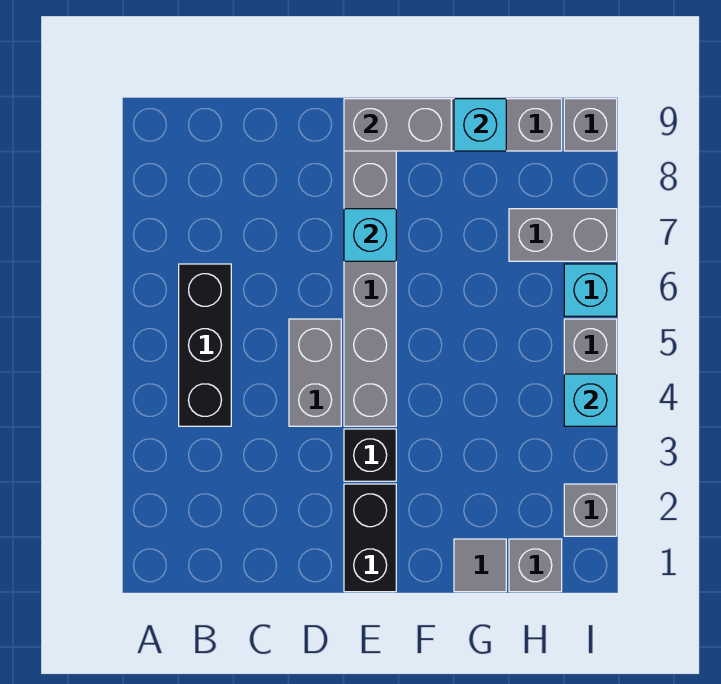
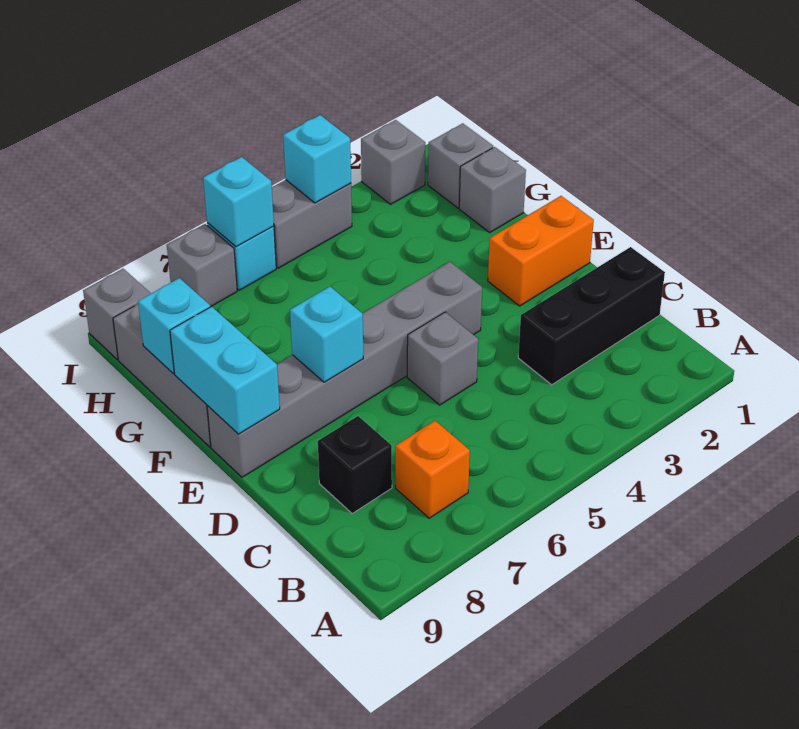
black 1x3 brick [179,264,231,426] -> black 1x3 brick moved to [518,247,665,385]
none -> orange 1x1 brick [395,421,470,518]
grey 1x2 brick [289,319,341,426] -> grey 1x1 brick [407,312,478,405]
black 1x2 brick [344,484,396,592] -> orange 1x2 brick [488,196,594,306]
black 1x1 brick [344,429,396,481] -> black 1x1 brick moved to [318,416,392,514]
grey 1x2 brick [344,99,451,151] -> cyan 1x2 brick [170,307,280,434]
grey 1x1 tile [454,539,506,592] -> grey 1x1 brick [459,147,526,232]
grey 1x2 brick [509,209,617,261] -> grey 1x1 brick [167,224,237,307]
none -> cyan 1x1 brick [203,157,274,247]

